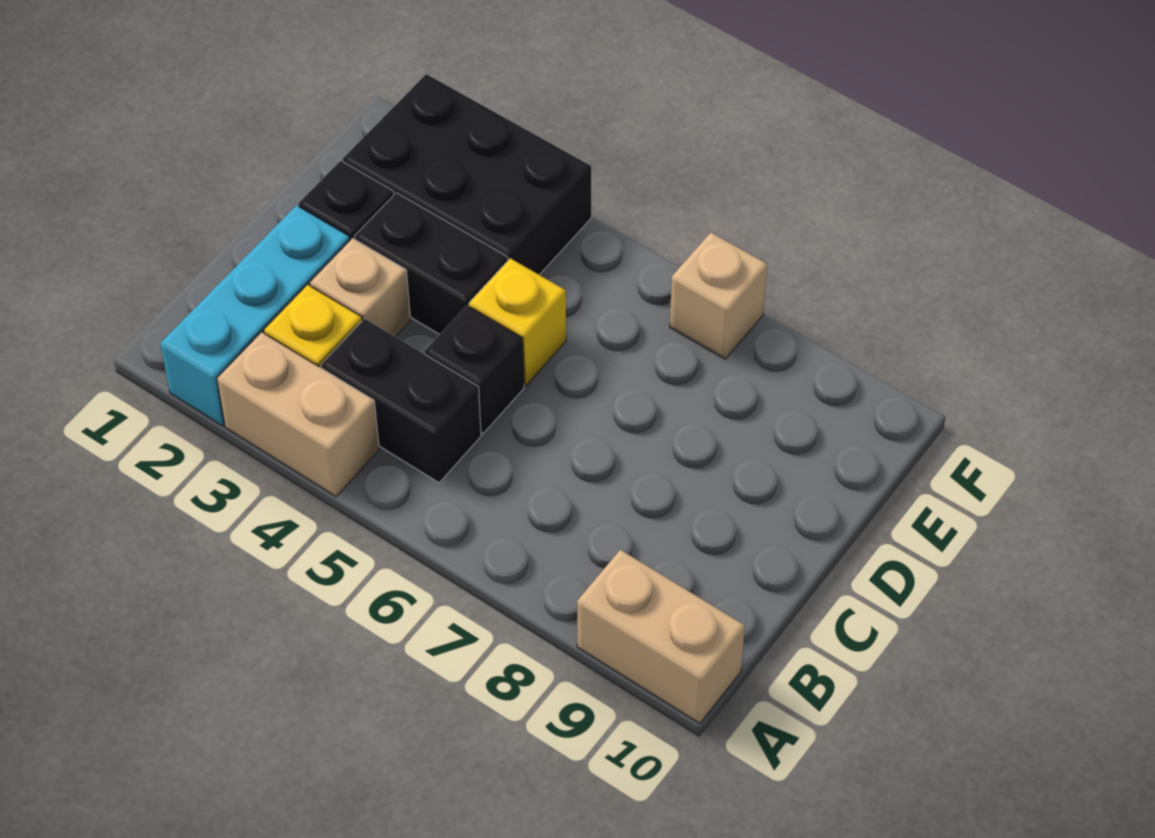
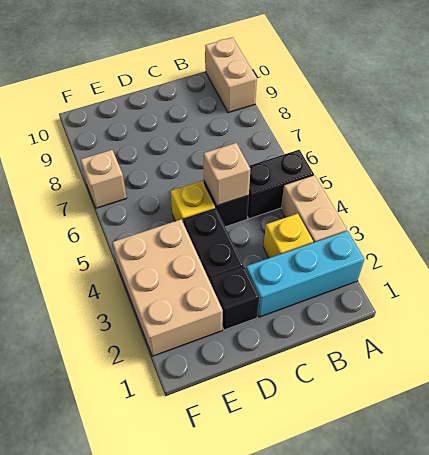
black 1x2 brick [321,318,481,483] -> black 1x2 brick turned to [247,150,314,219]
tan 1x1 brick [310,238,410,337] -> tan 1x1 brick moved to [204,143,250,206]
black 2x3 brick [343,74,591,275] -> tan 2x3 brick [112,220,223,356]

